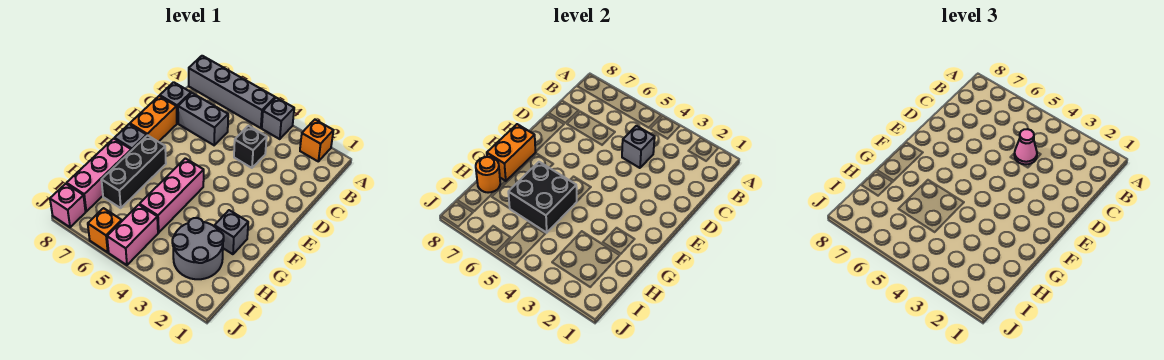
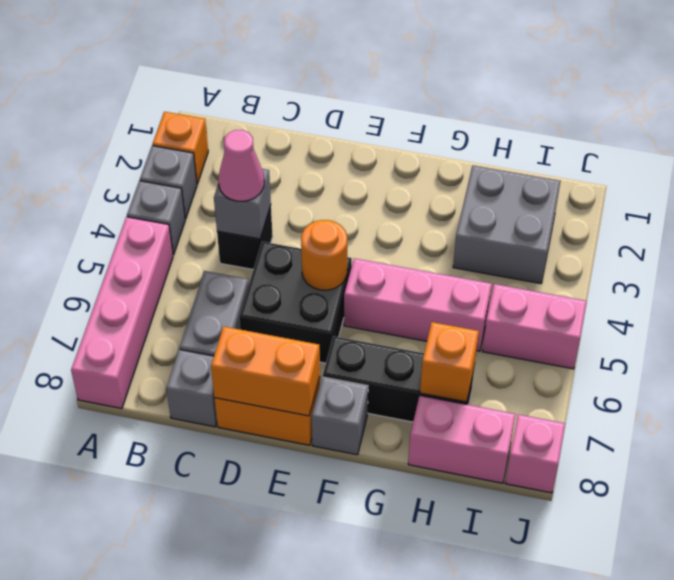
grey 1x4 brick [189,56,275,128] -> pink 1x4 brick [71,217,173,409]
orange 1x2 brick [487,124,535,181] -> orange 1x2 brick moved to [211,326,320,416]
grey 1x1 brick [214,210,248,254] -> grey 1x1 brick moved to [140,146,197,219]
black 2x2 brick [508,162,577,233] -> black 2x2 brick moved to [239,242,352,363]
pink 1x3 brick [67,139,131,211] -> pink 1x2 brick [408,396,515,483]
grey 2x2 round brick [172,218,224,279] -> grey 2x2 brick [453,166,561,284]
orange 1x1 round brick [476,157,500,193] -> orange 1x1 round brick moved to [301,220,347,290]
orange 1x1 brick [88,208,122,252] -> orange 1x1 brick moved to [420,322,479,402]

